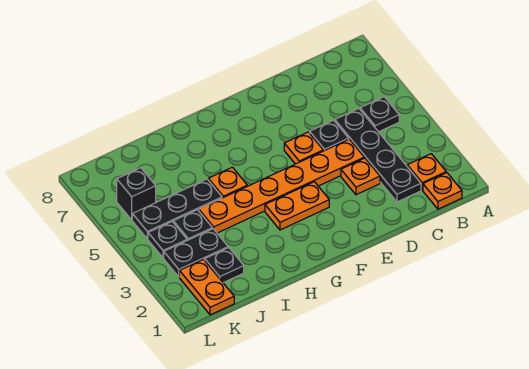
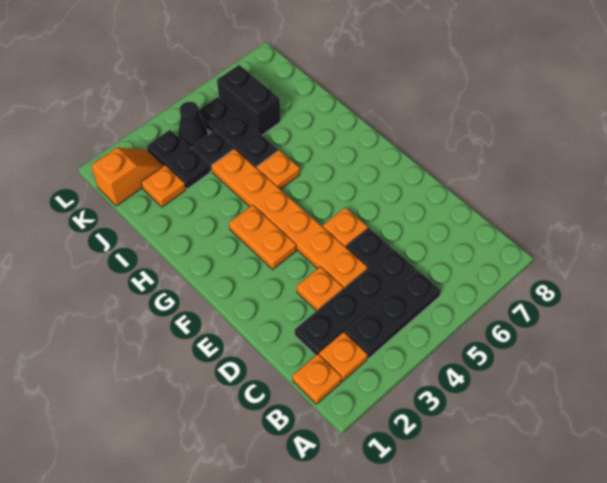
black 1x1 plate [360,97,399,132] -> black 1x3 plate [345,270,441,359]
black 1x1 plate [205,248,244,283] -> orange 1x1 plate [141,165,186,207]
orange 1x2 plate [179,259,234,315] -> orange 1x2 slope [91,148,163,206]
black 1x1 plate [148,222,187,258] -> black 1x1 cone [178,102,208,148]
black 1x1 brick [117,168,156,220] -> black 1x2 brick [217,65,280,135]

